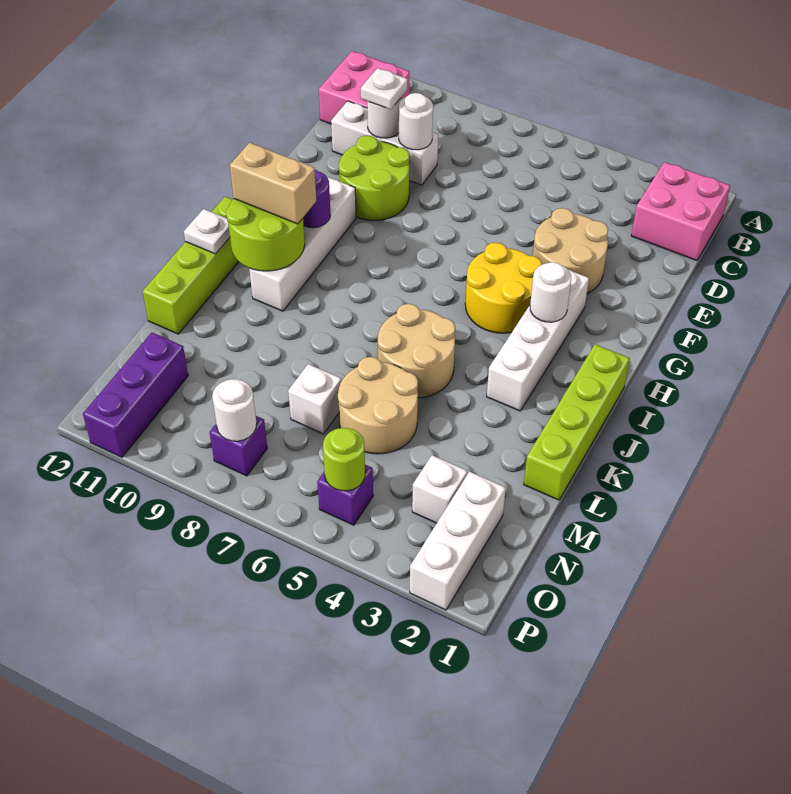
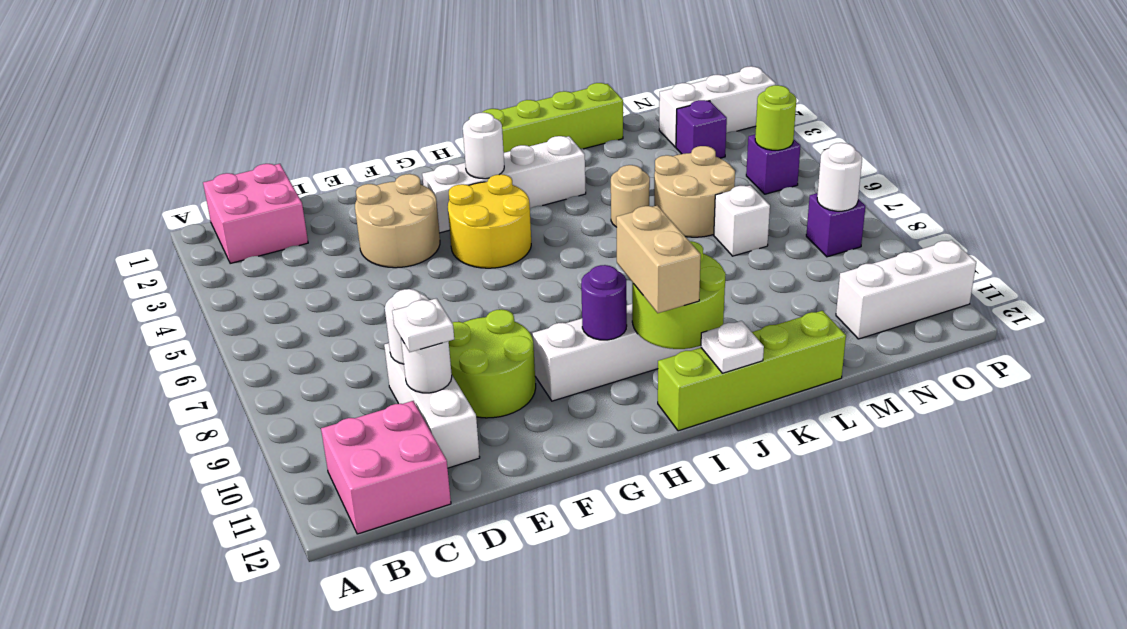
tan 2x2 round brick [378,304,455,398] -> tan 1x1 round brick [611,165,650,227]
white 1x1 brick [412,455,467,523] -> purple 1x1 brick [676,100,727,158]
purple 1x3 brick [83,333,188,457] -> white 1x3 brick [836,240,976,339]

